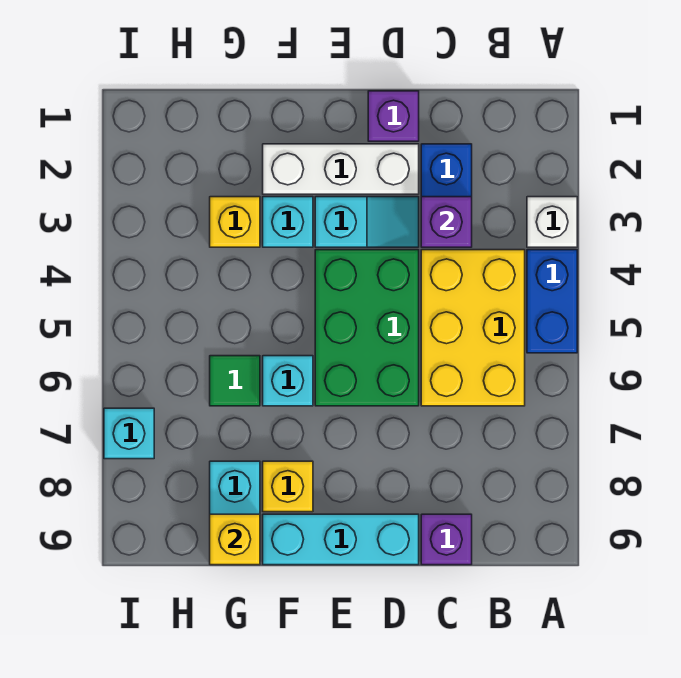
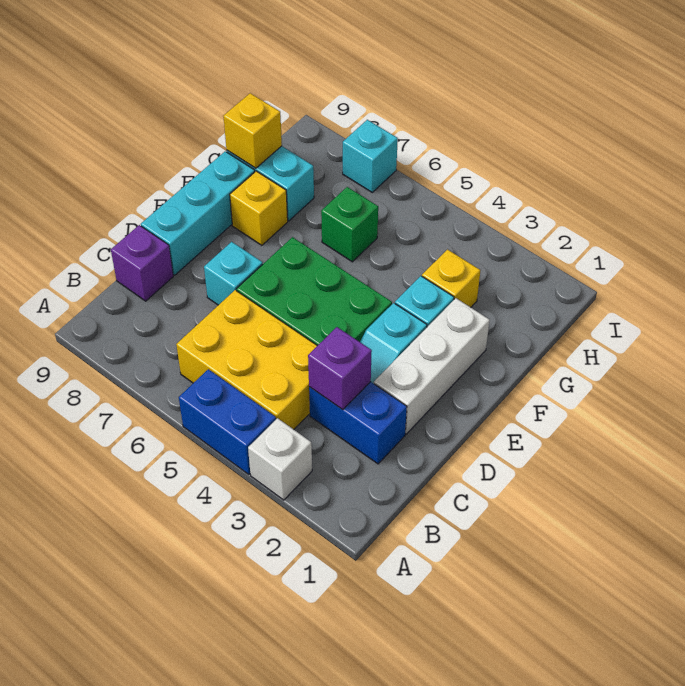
purple 1x1 brick [368,91,419,141] -> none
cyan 1x1 brick [263,356,313,406] -> cyan 1x1 brick moved to [204,242,263,305]
green 1x1 tile [210,356,260,406] -> green 1x1 brick [321,187,378,262]

